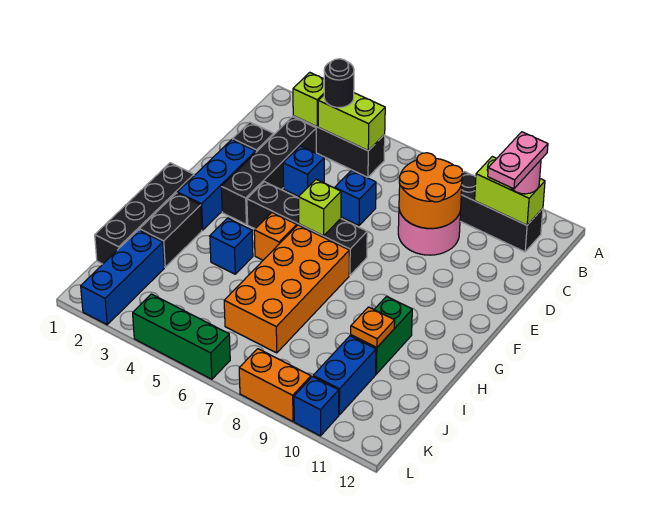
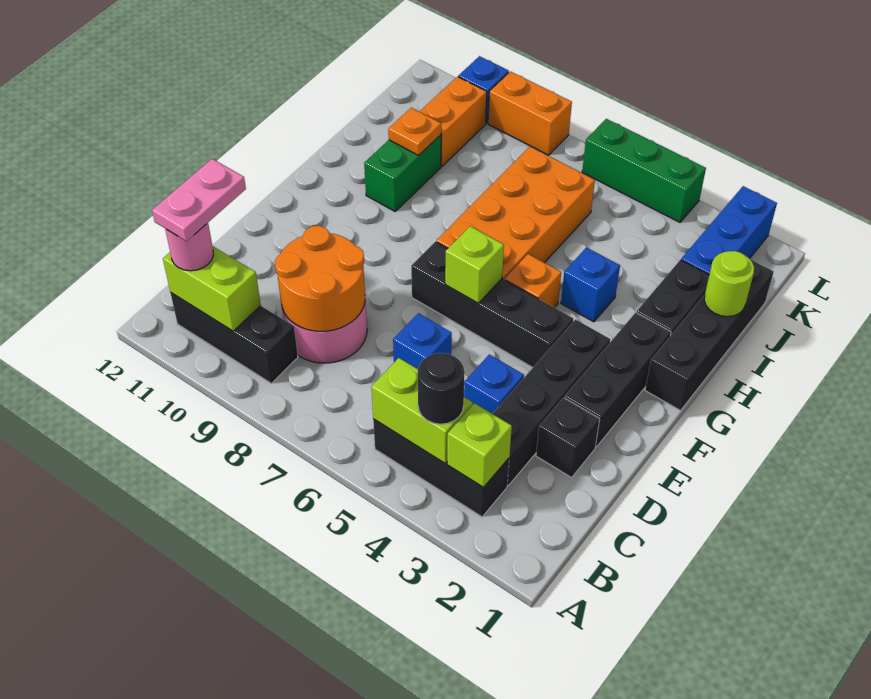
blue 1x3 brick [177,140,256,230] -> black 1x3 brick [564,313,671,447]
none -> lime 1x1 round brick [704,251,754,317]
blue 1x2 brick [313,336,376,415] -> orange 1x2 brick [420,77,487,166]

